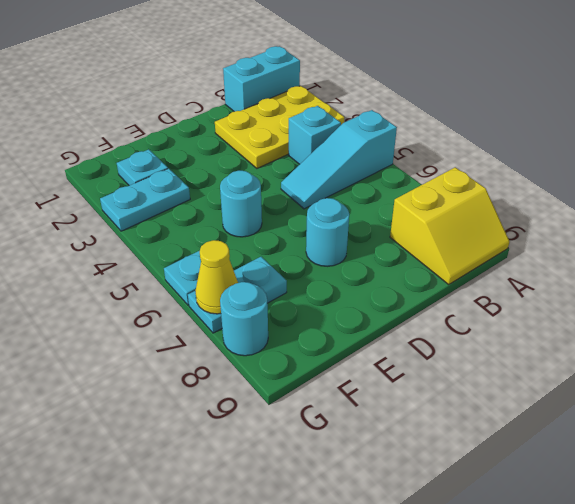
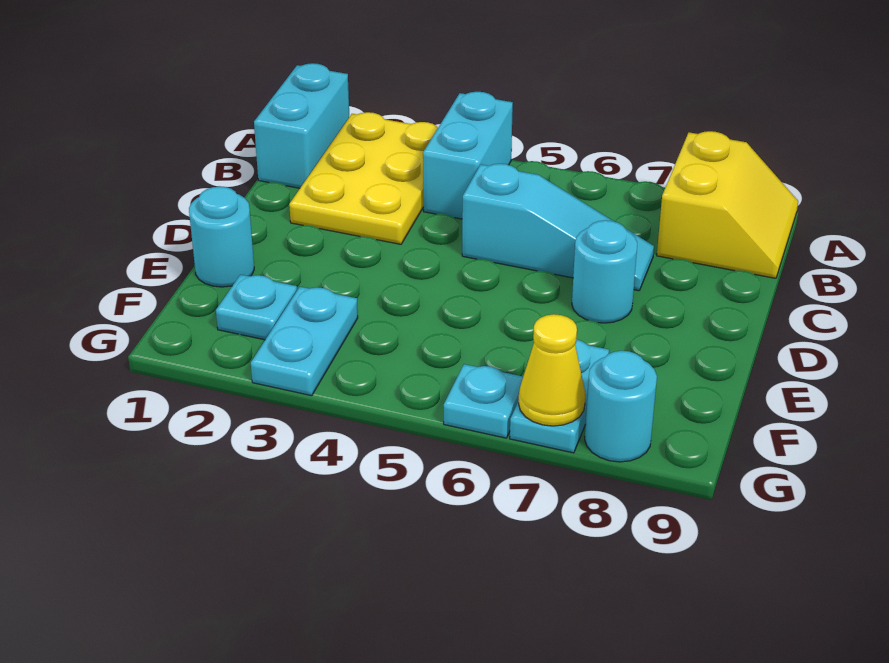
cyan 1x3 slope [281,110,397,209] -> cyan 1x3 slope turned to [462,164,654,291]
cyan 1x1 brick [289,106,341,164] -> cyan 1x2 brick [423,92,513,219]
cyan 1x1 round brick [220,171,262,237] -> cyan 1x1 round brick moved to [189,186,254,287]

